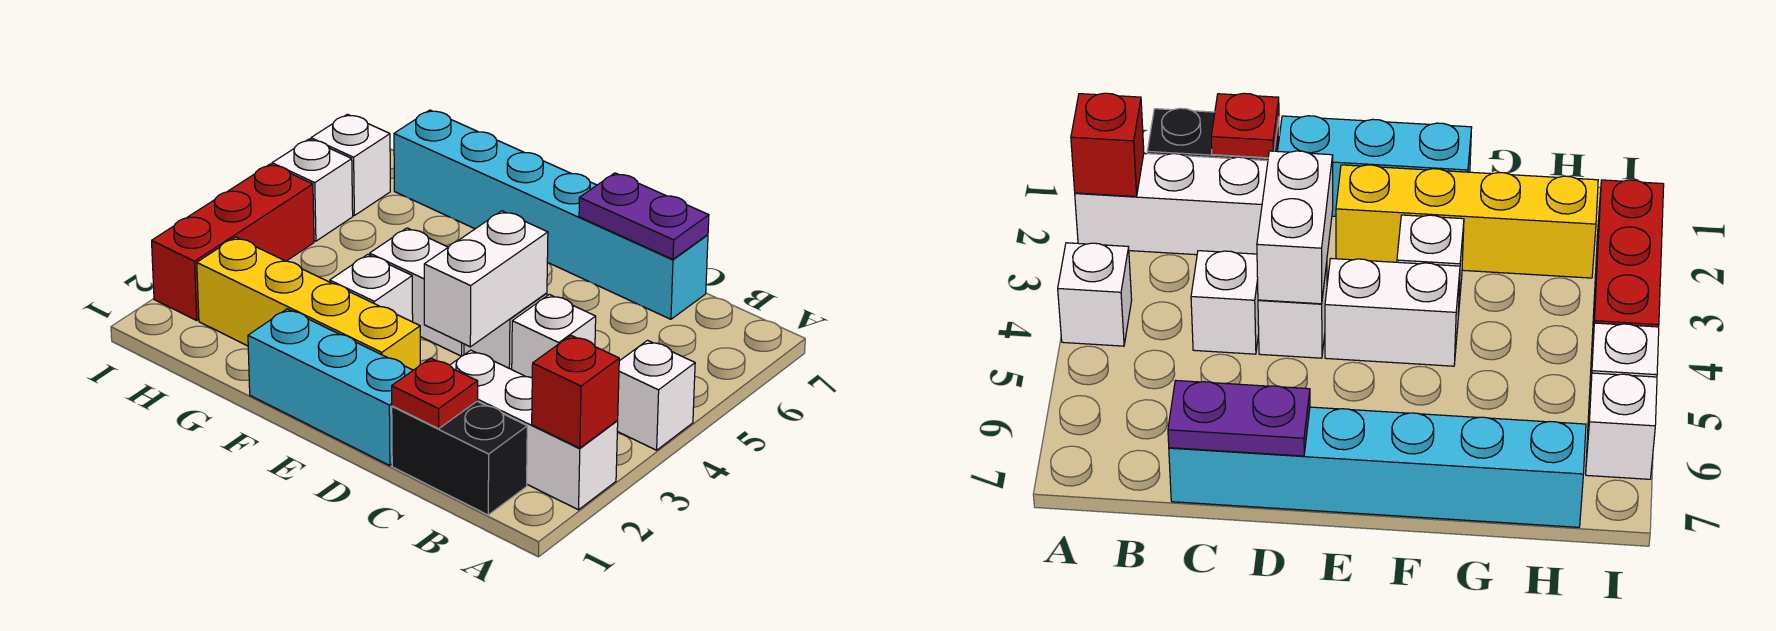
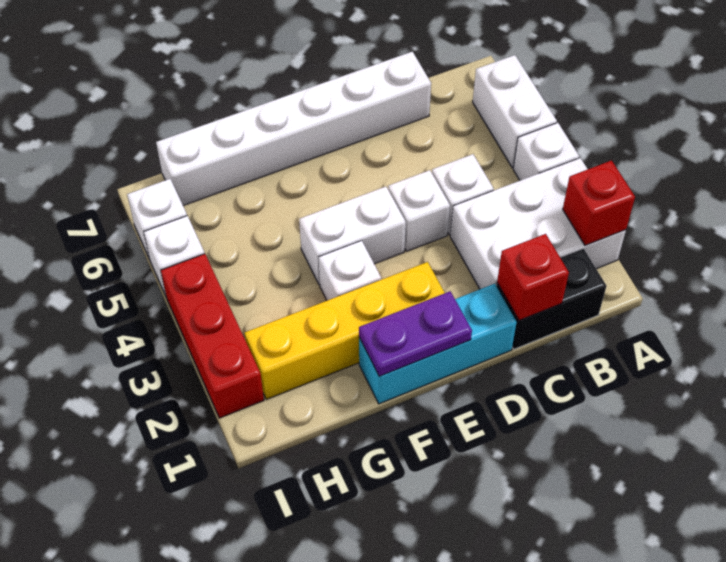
white 1x3 brick [450,350,618,510] -> white 2x3 brick [450,158,626,289]
red 1x1 plate [392,358,478,429] -> red 1x1 brick [497,234,569,320]
cyan 1x6 brick [394,110,708,319] -> white 1x6 brick [156,52,431,206]
purple 1x2 plate [579,173,709,259] -> purple 1x2 plate moved to [359,291,472,376]
white 1x2 brick [424,211,548,347] -> white 1x2 brick moved to [473,55,557,168]

